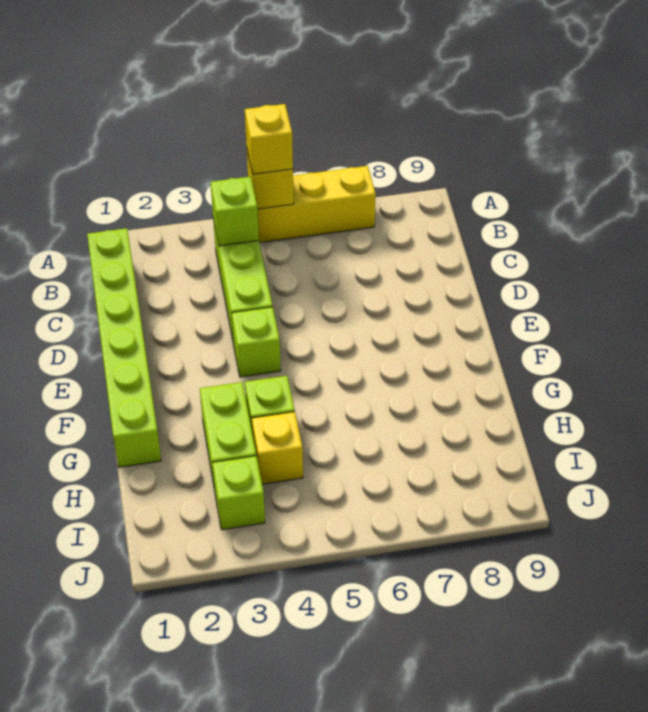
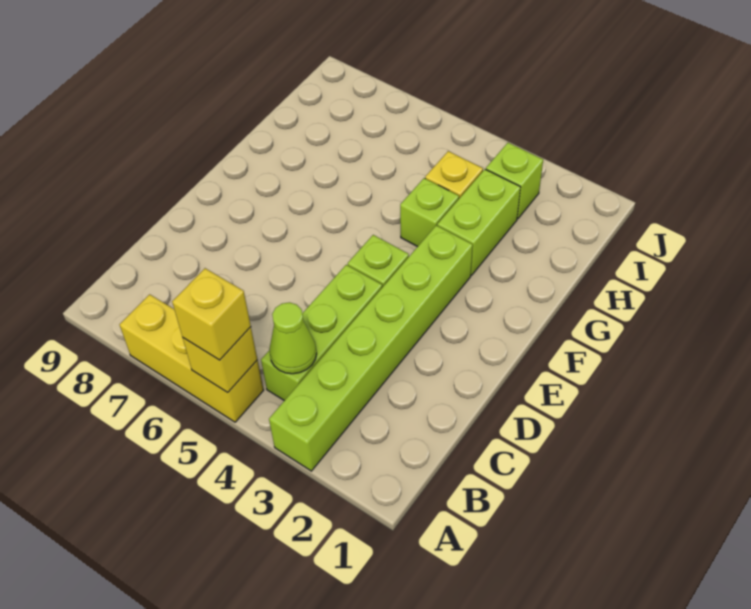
lime 1x6 brick [87,228,161,467] -> lime 1x6 brick moved to [269,225,473,471]
lime 1x1 brick [211,176,259,246] -> lime 1x1 cone [269,302,317,374]

